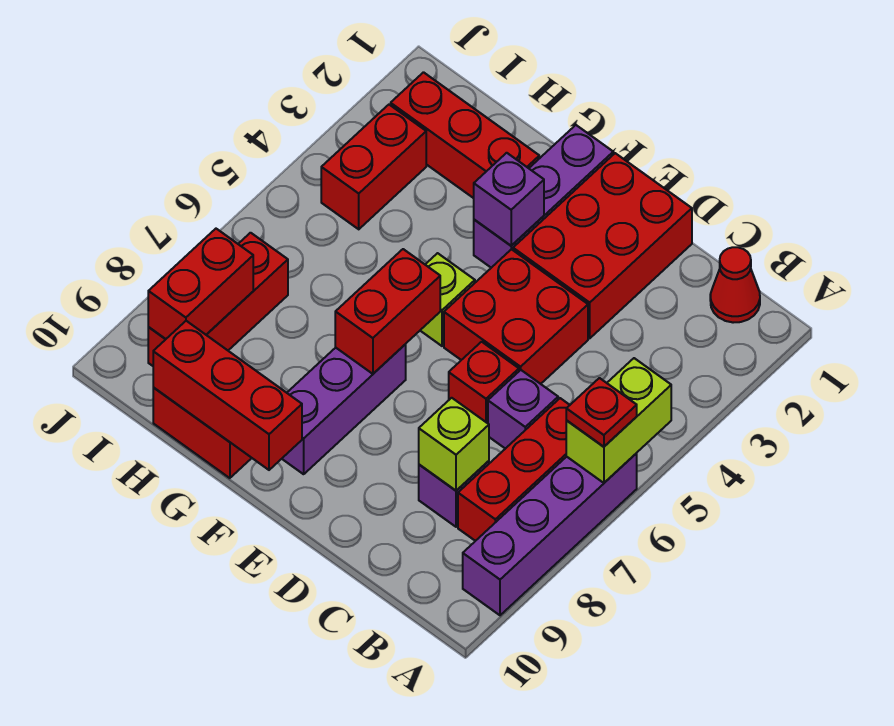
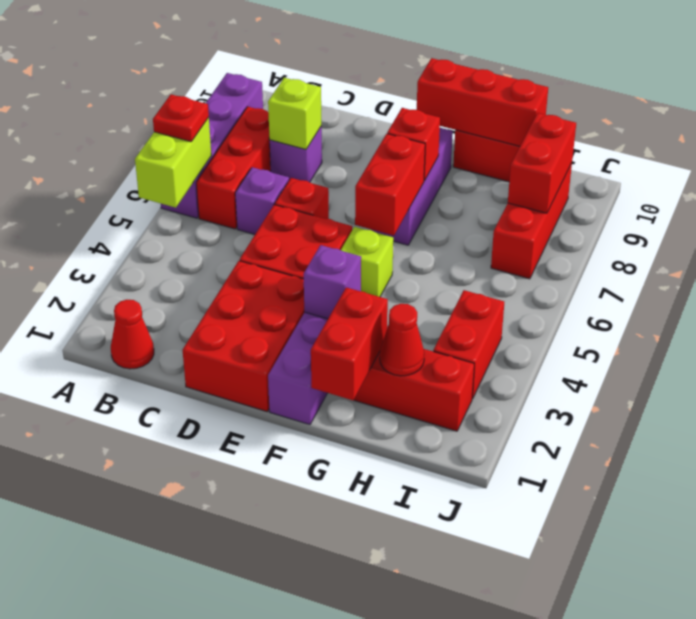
none -> red 1x1 brick [387,108,440,181]
none -> red 1x2 brick [311,287,388,400]
none -> red 1x1 cone [380,304,424,376]

